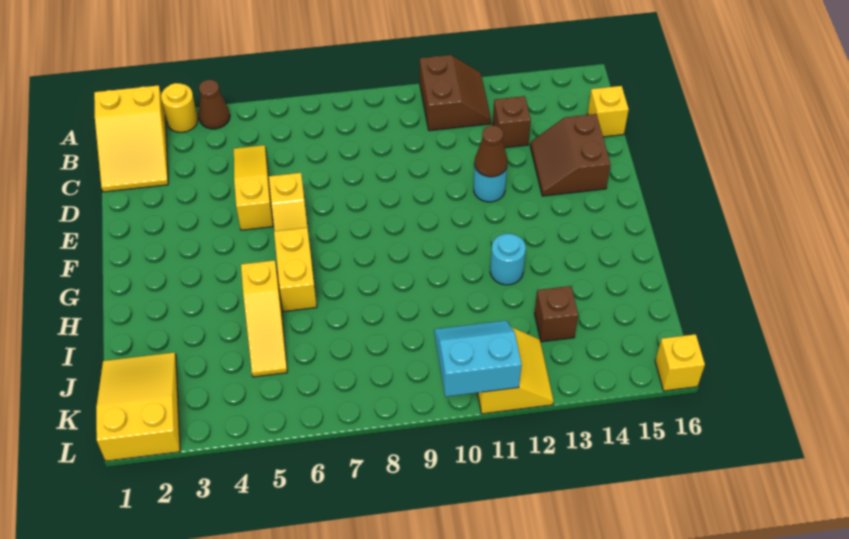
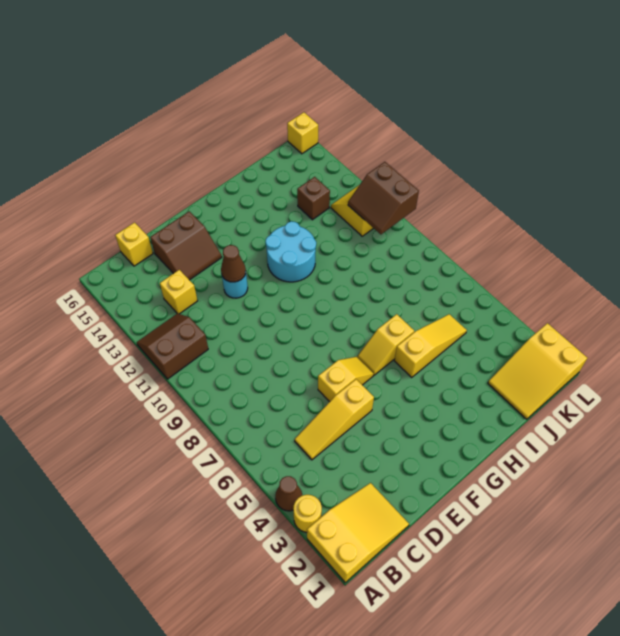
brown 1x1 brick [493,96,531,148] -> yellow 1x1 brick [160,270,198,314]
yellow 1x2 brick [274,228,317,312] -> yellow 1x2 slope [357,314,414,375]
cyan 1x1 round brick [490,234,526,285] -> cyan 2x2 round brick [265,221,316,282]
cyan 2x2 slope [434,321,522,397] -> brown 2x2 slope [348,162,419,234]

